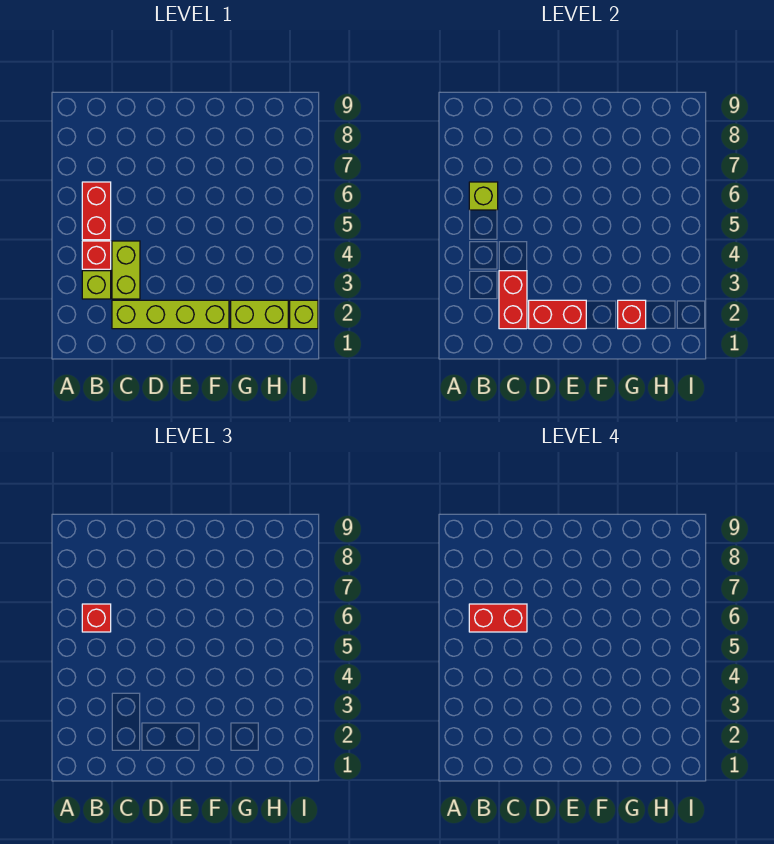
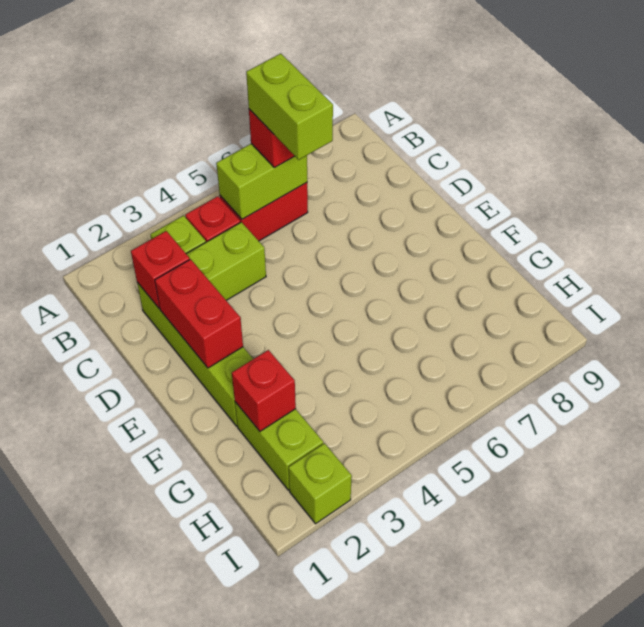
lime 1x1 brick [469,182,498,210] -> lime 1x2 brick [216,144,307,219]
red 1x2 brick [469,604,527,632] -> lime 1x2 brick [246,54,333,160]
red 1x2 brick [499,271,527,329] -> red 1x1 brick [131,231,190,308]

